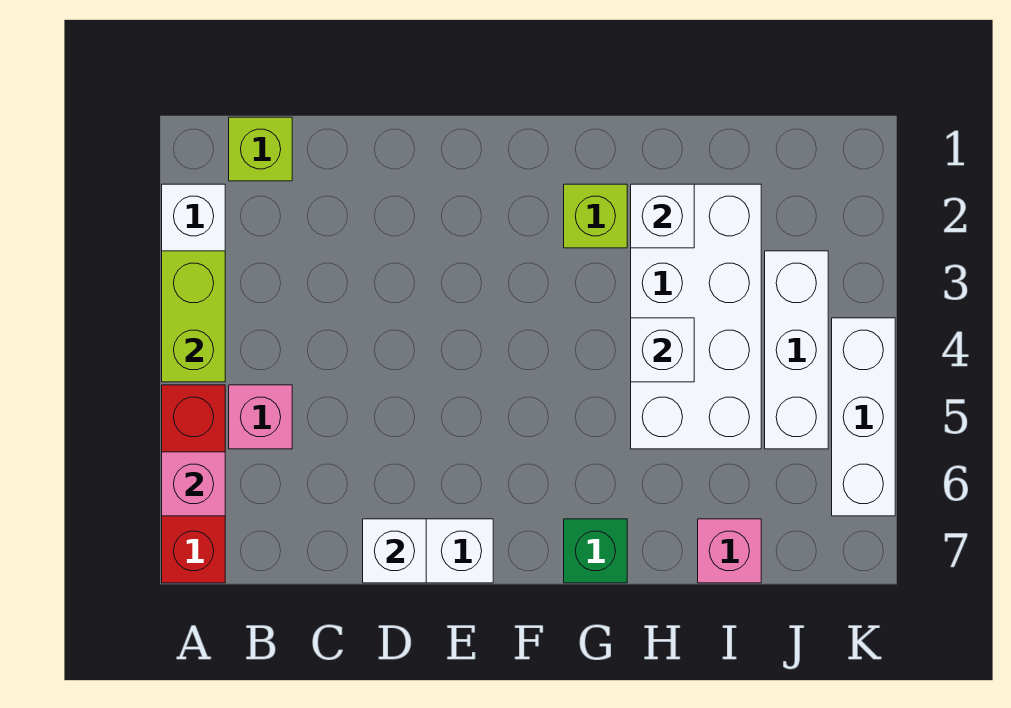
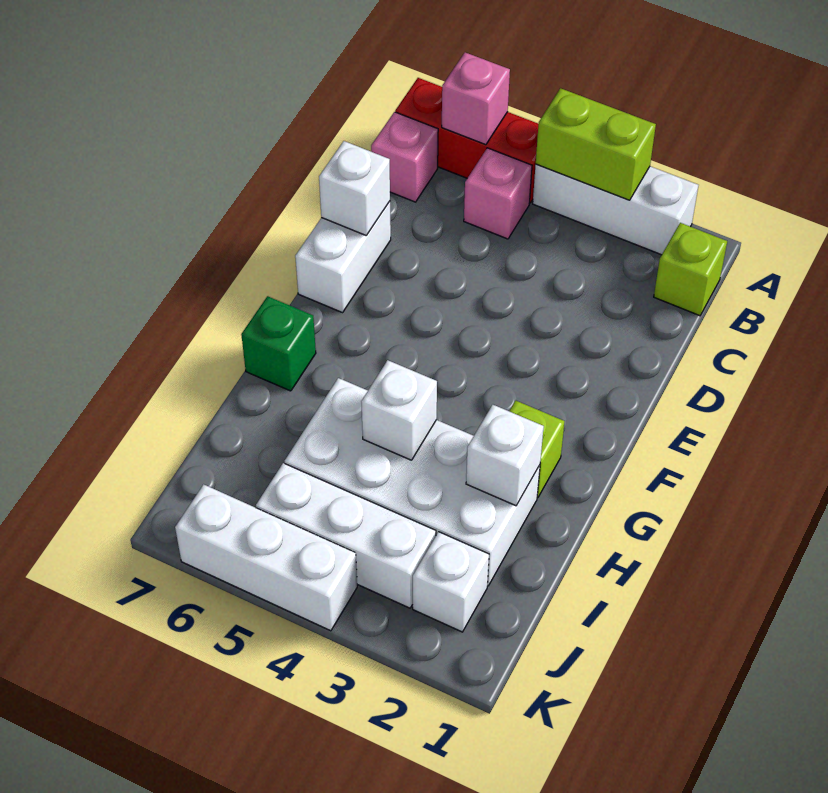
pink 1x1 brick [698,519,761,583] -> pink 1x1 brick moved to [371,112,438,202]
none -> white 1x1 brick [413,532,489,632]

